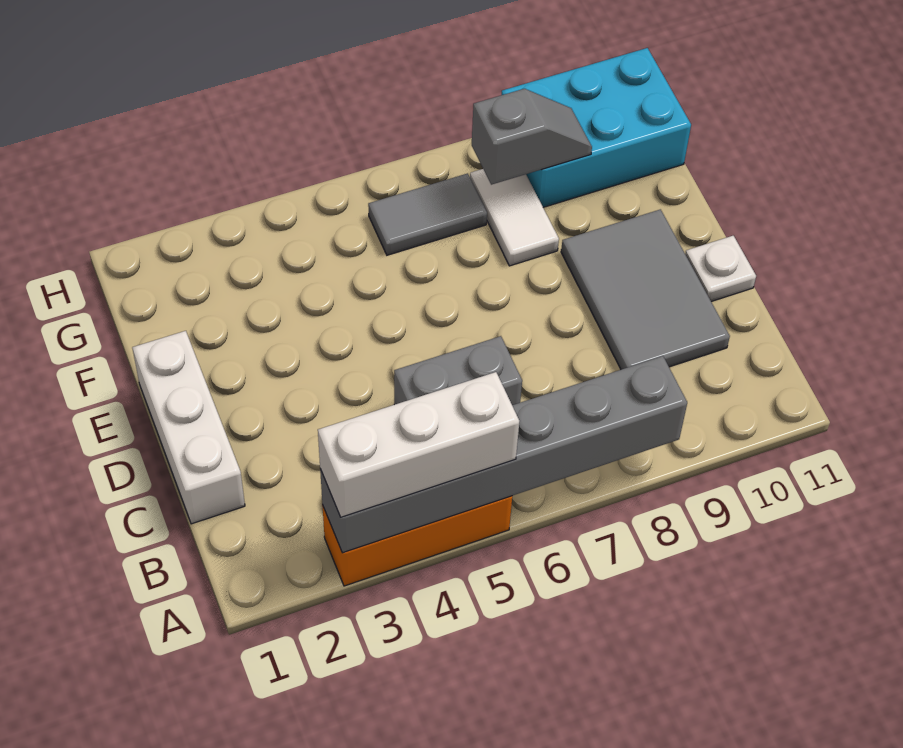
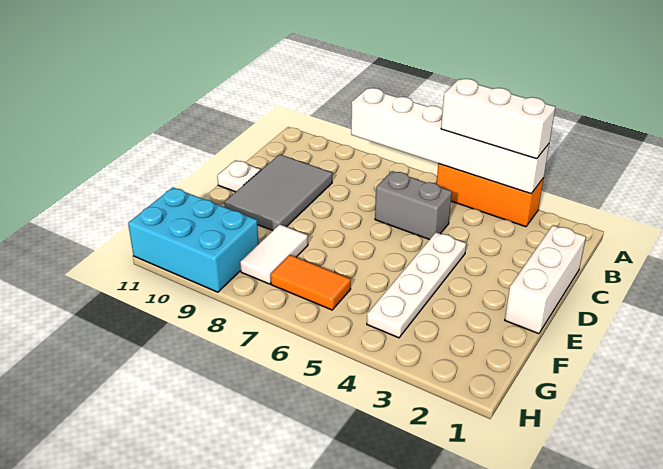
grey 1x6 brick [320,356,687,553] -> white 1x6 brick [351,88,549,194]
none -> white 1x4 plate [367,232,466,338]
grey 1x2 tile [368,173,487,255] -> orange 1x2 tile [270,255,351,310]
grey 1x2 slope [472,89,592,185] -> none

